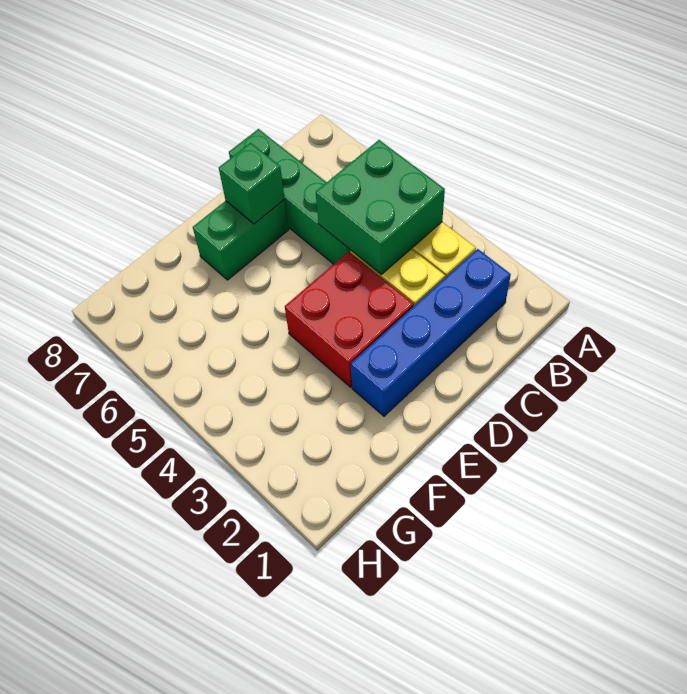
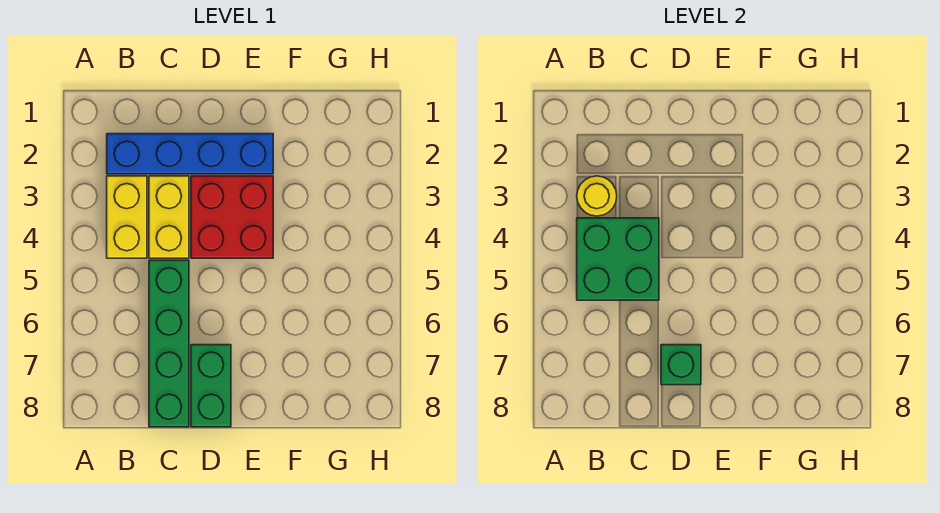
none -> yellow 1x1 round brick [577,176,617,216]
green 1x2 brick [193,200,289,280] -> green 1x2 brick turned to [191,345,231,427]

